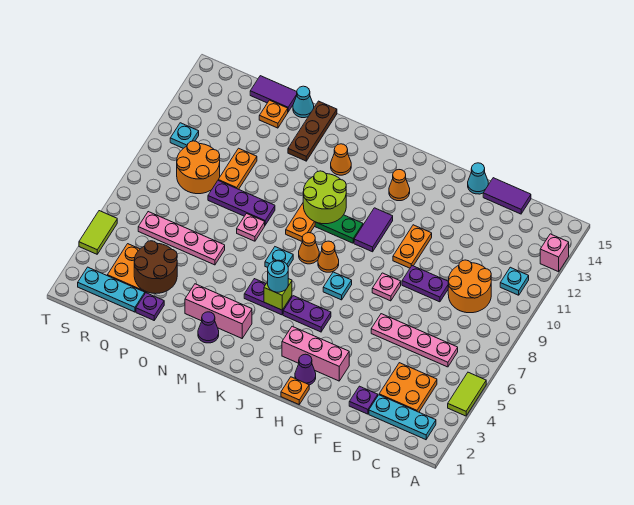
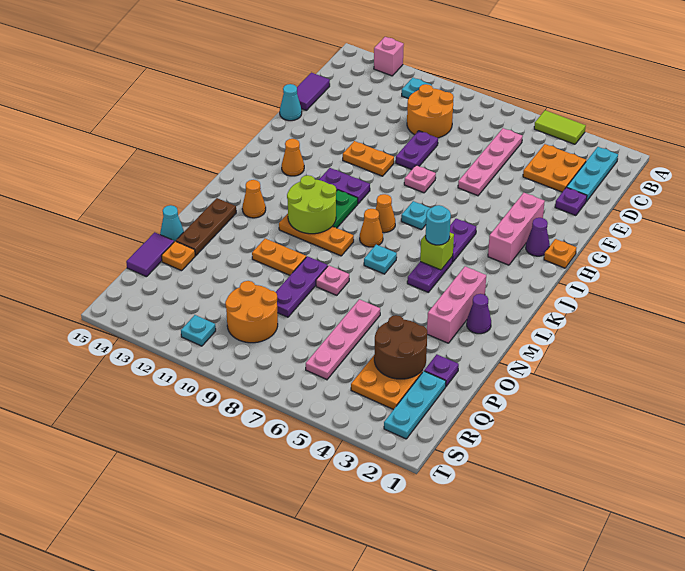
purple 1x2 tile [354,208,393,252] -> purple 1x2 plate [319,168,370,204]
brown 1x3 plate [288,101,337,161] -> brown 1x3 plate turned to [176,198,236,256]
orange 1x2 plate [218,148,257,189] -> orange 1x2 plate moved to [252,239,306,275]
lime 1x2 tile [79,211,117,254] -> none

